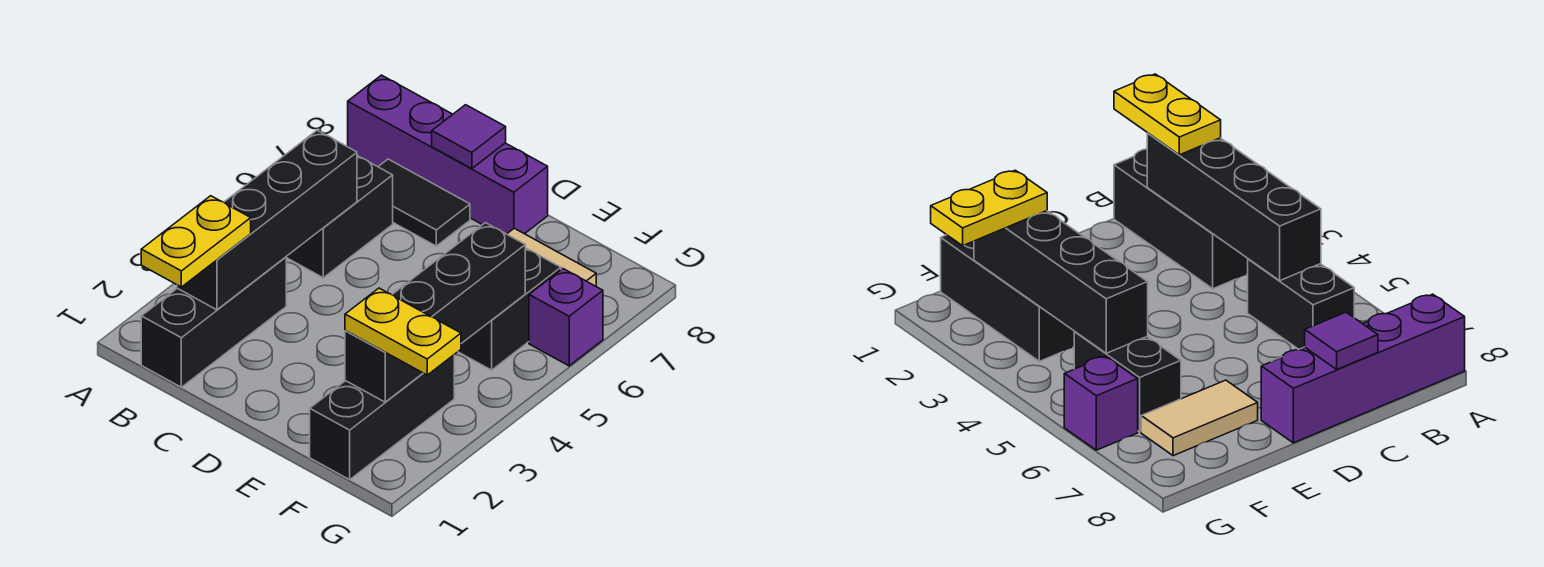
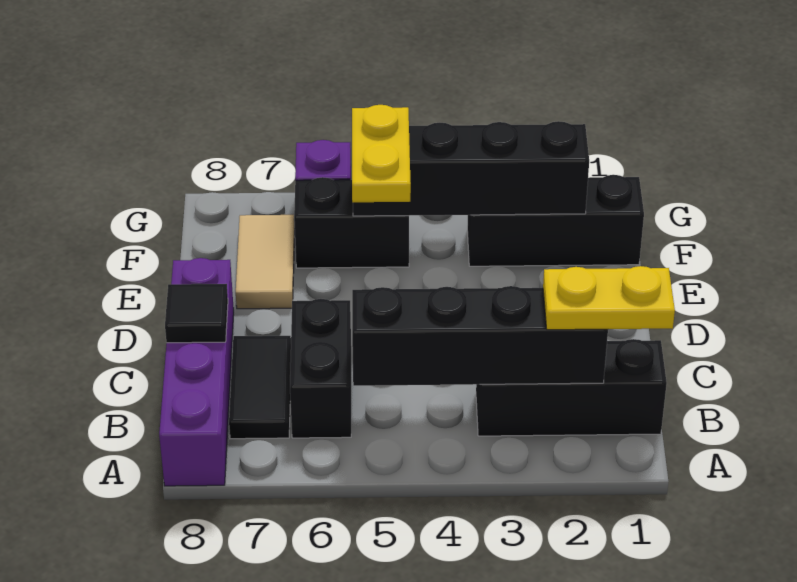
black 1x2 brick [286,156,393,278] -> black 1x2 brick turned to [290,299,351,438]
purple 1x1 tile [432,105,506,169] -> black 1x1 tile [165,284,228,343]
yellow 1x2 plate [345,288,461,375] -> yellow 1x2 plate moved to [352,105,411,202]

